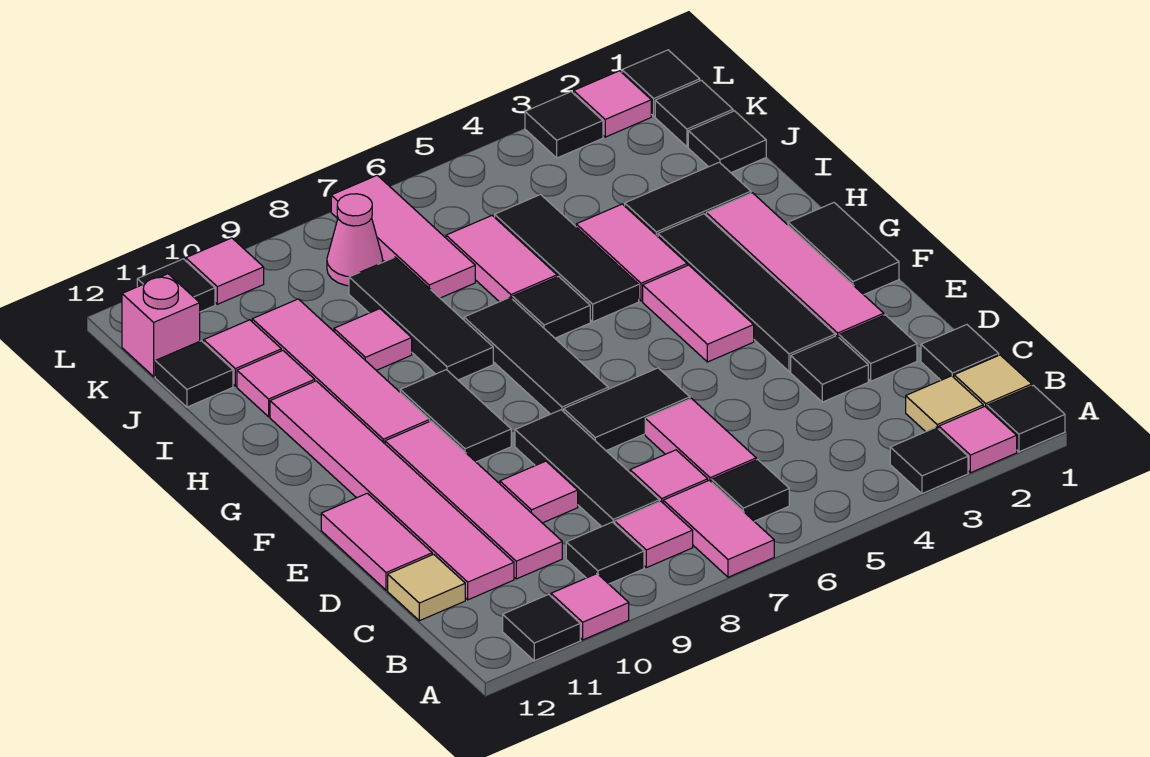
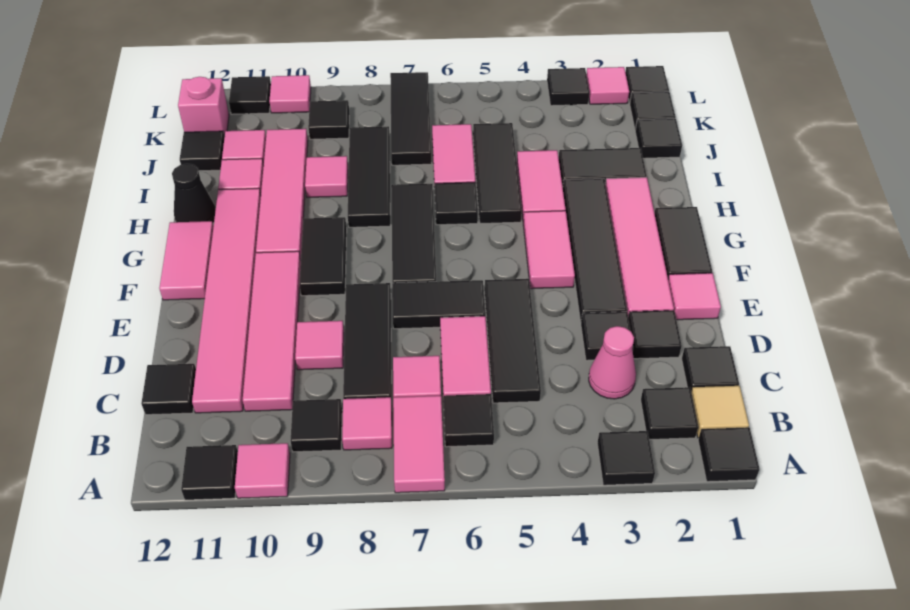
pink 1x1 tile [939,406,1017,473] -> pink 1x1 tile moved to [668,273,721,320]
tan 1x1 tile [906,376,983,432] -> black 1x1 tile [641,387,698,440]
none -> black 1x3 tile [485,279,541,403]
tan 1x1 tile [388,554,465,621] -> black 1x1 tile [141,364,196,415]
pink 1x2 tile [321,493,432,590] -> pink 1x2 tile moved to [159,221,213,300]
none -> black 1x1 cone [172,164,216,223]
pink 1x3 tile [331,175,475,298] -> black 1x3 tile [390,72,432,165]
pink 1x1 cone [327,194,383,286] -> pink 1x1 cone moved to [589,326,636,399]
none -> black 1x1 tile [308,100,349,139]

